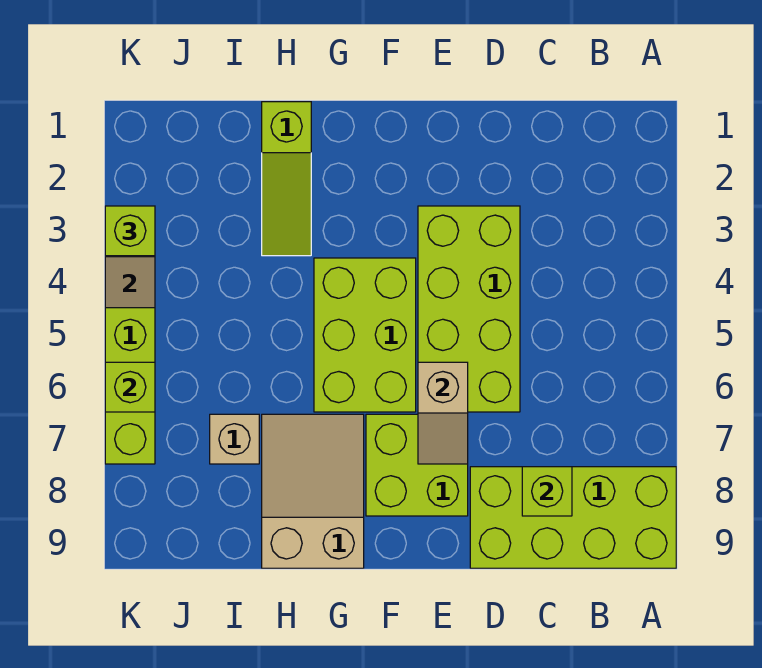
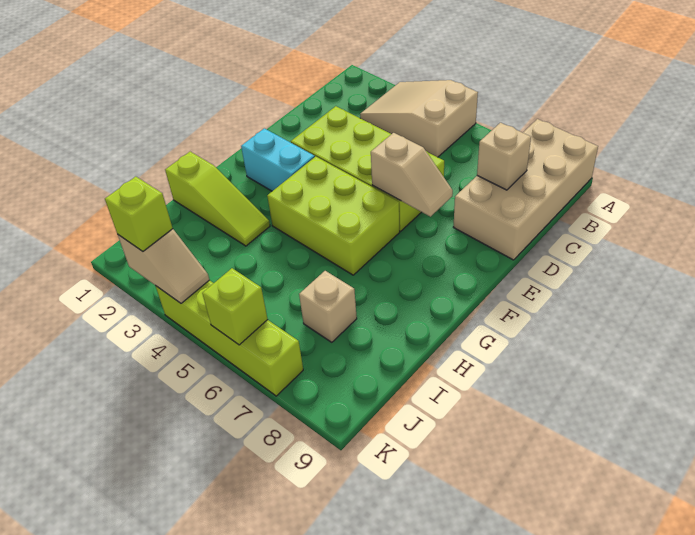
lime 2x4 brick [470,467,676,568] -> tan 2x4 brick [454,119,598,260]
lime 1x1 brick [522,467,572,516] -> tan 1x1 brick [477,123,531,190]
lime 2x2 brick [366,414,468,516] -> none
none -> cyan 1x2 brick [241,128,315,191]
tan 2x3 slope [262,414,364,568] -> tan 2x3 slope moved to [360,80,478,157]

